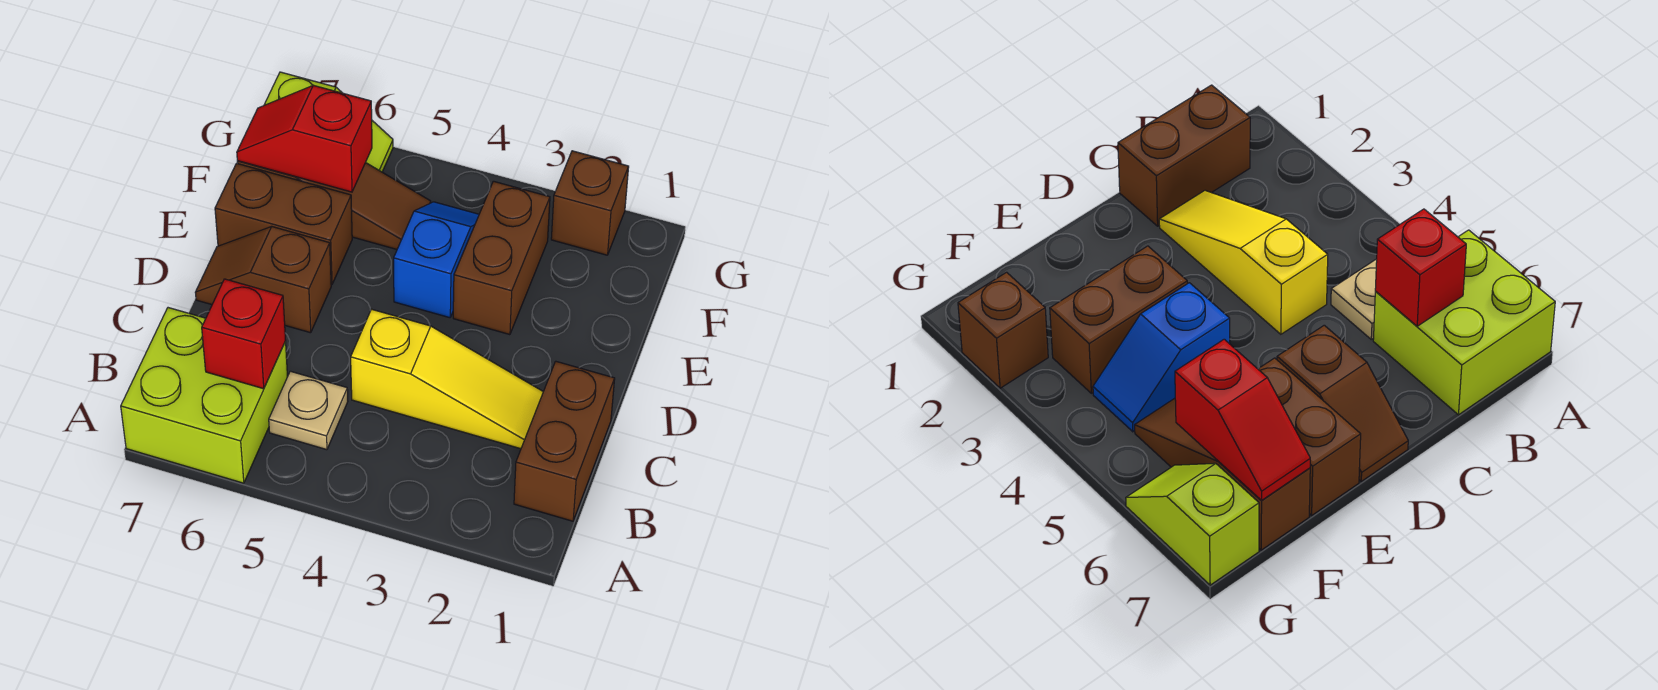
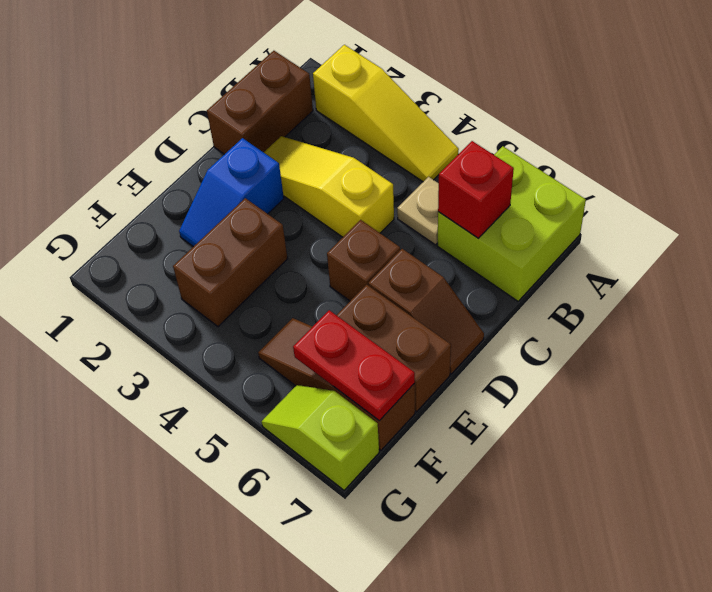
none -> yellow 1x3 slope [313,45,459,182]
blue 1x2 slope [394,202,479,318] -> blue 1x2 slope moved to [179,138,284,247]
red 1x2 slope [237,85,372,192] -> red 1x2 plate [293,310,415,421]
brown 1x1 brick [551,151,629,255] -> brown 1x1 brick moved to [327,220,400,301]

